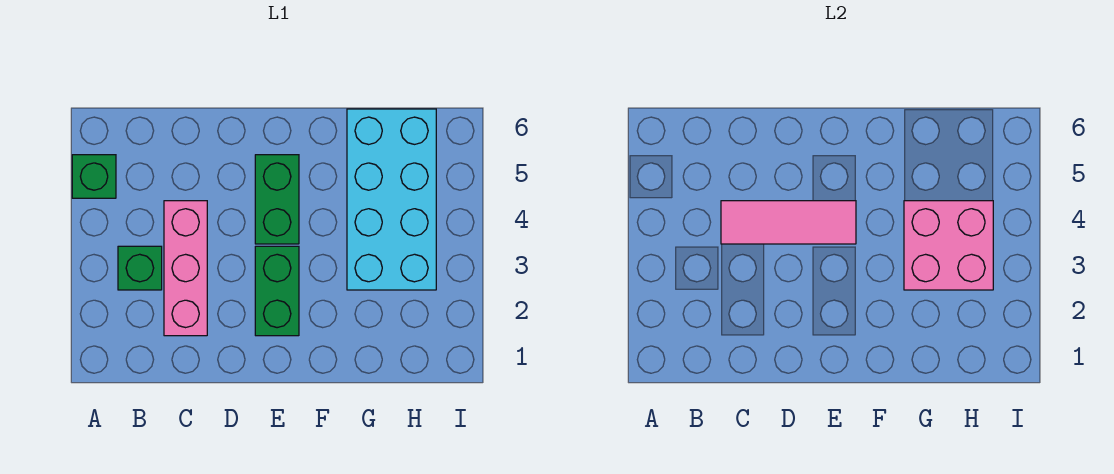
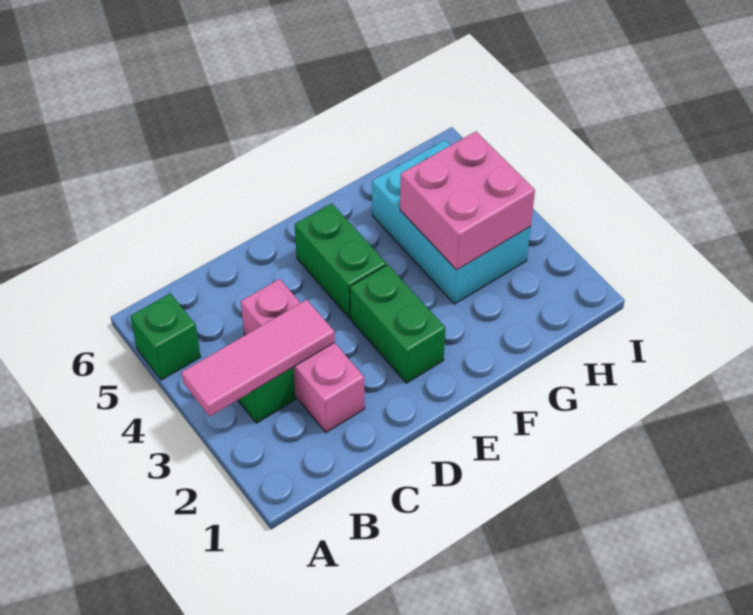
pink 1x3 tile [721,201,856,244] -> pink 1x3 tile moved to [181,300,335,416]
cyan 2x4 brick [347,109,436,290] -> cyan 2x3 brick [372,140,531,304]

